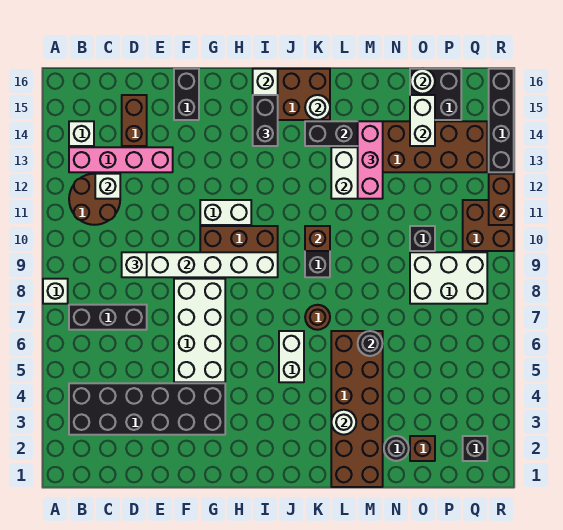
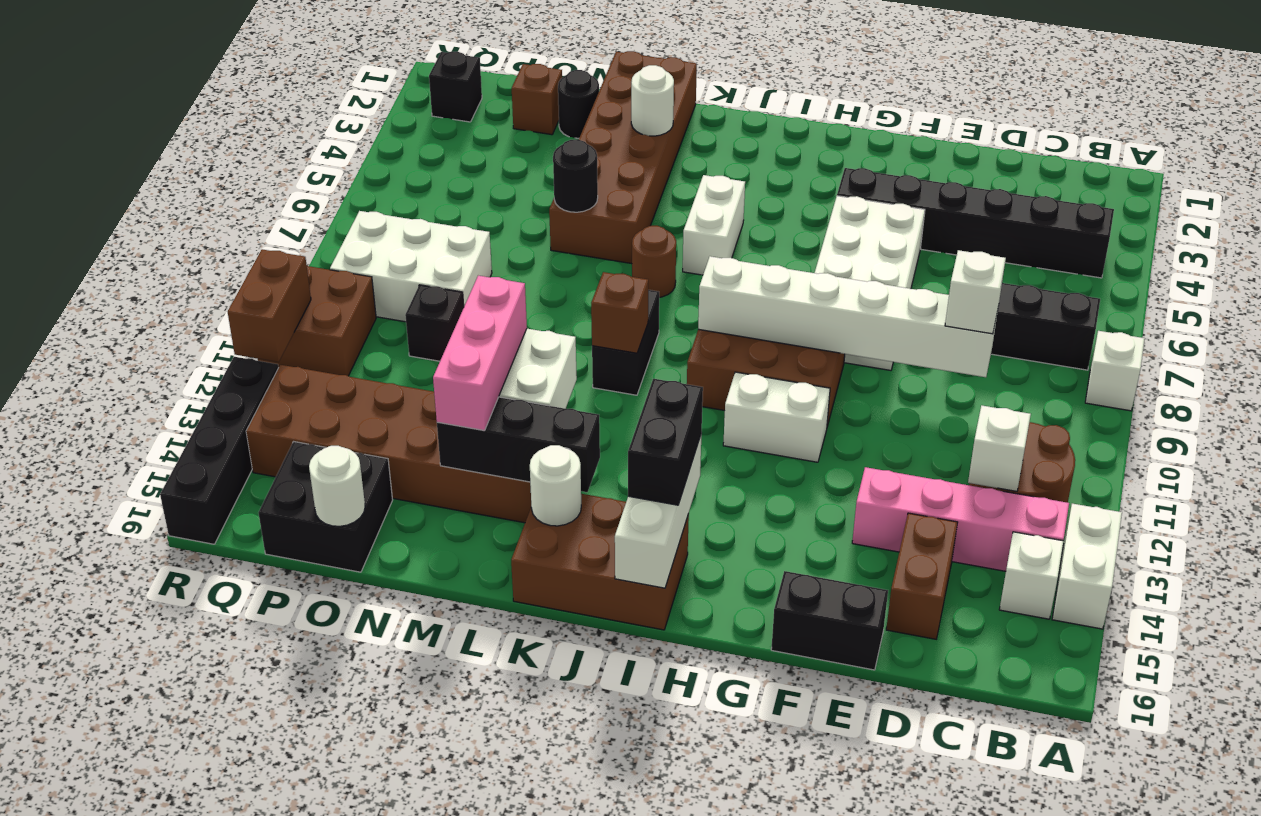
black 2x6 brick [69,383,225,435] -> black 1x6 brick [837,168,1114,278]
black 1x2 brick [174,69,199,120] -> black 1x2 brick turned to [771,571,888,670]
white 1x2 brick [410,95,435,146] -> white 1x2 brick moved to [1052,504,1122,629]

